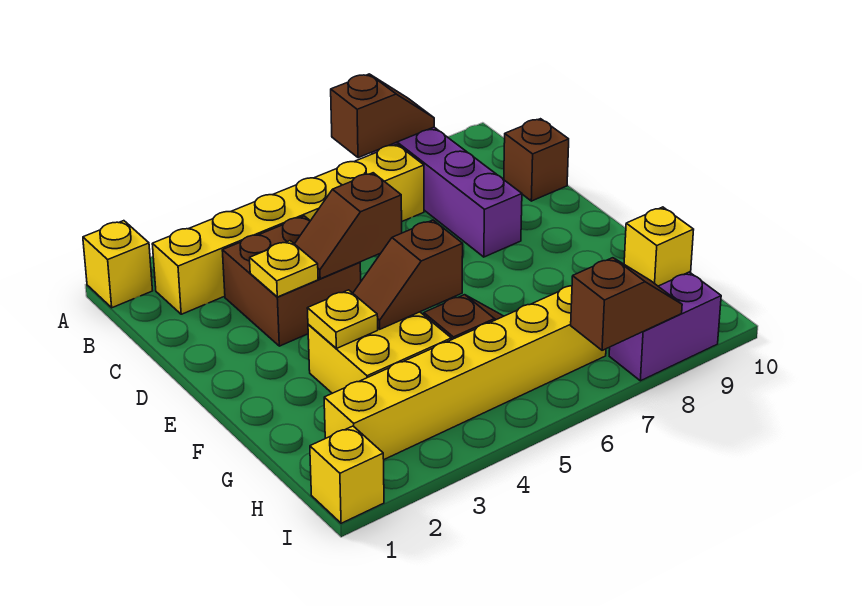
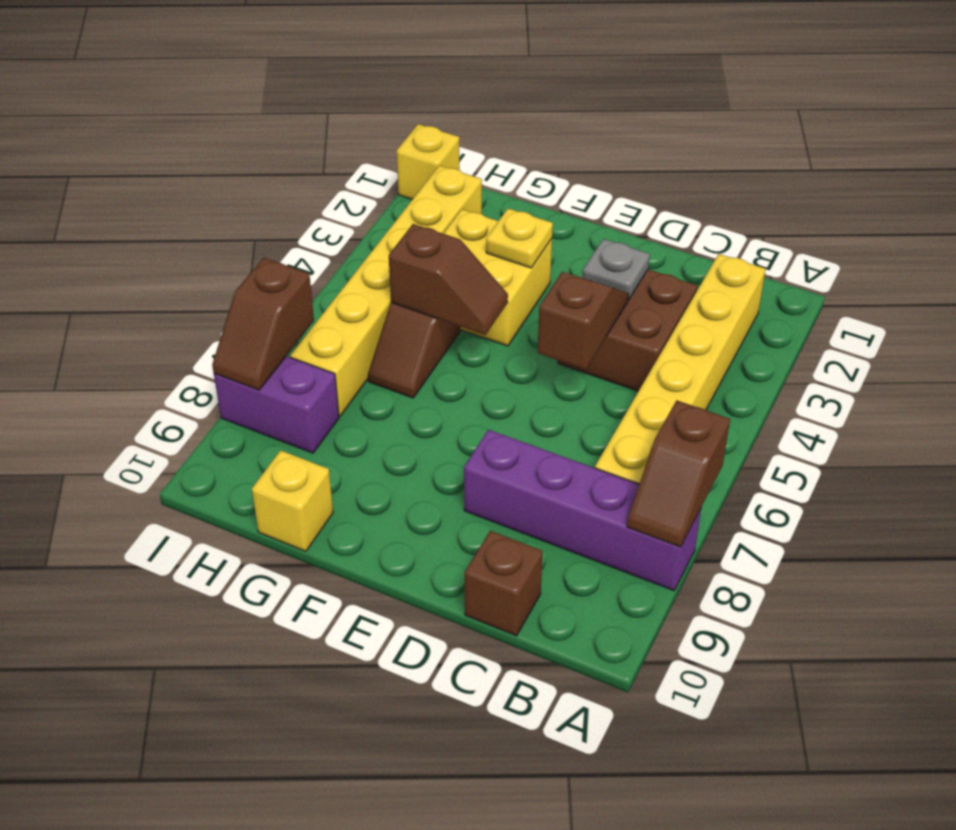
yellow 1x1 brick [83,221,153,308] -> none
yellow 1x1 plate [250,241,318,297] -> grey 1x1 plate [582,239,650,300]
brown 1x2 slope [353,220,463,329] -> brown 1x2 slope turned to [389,224,508,335]
purple 1x2 brick [609,272,721,381] -> purple 1x2 brick turned to [214,356,339,453]

